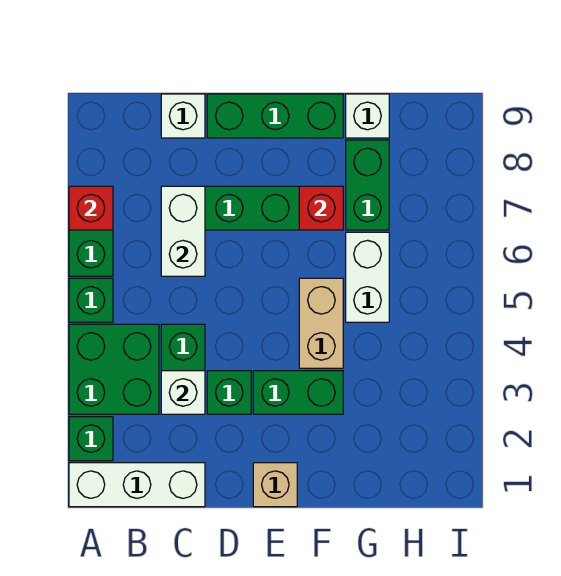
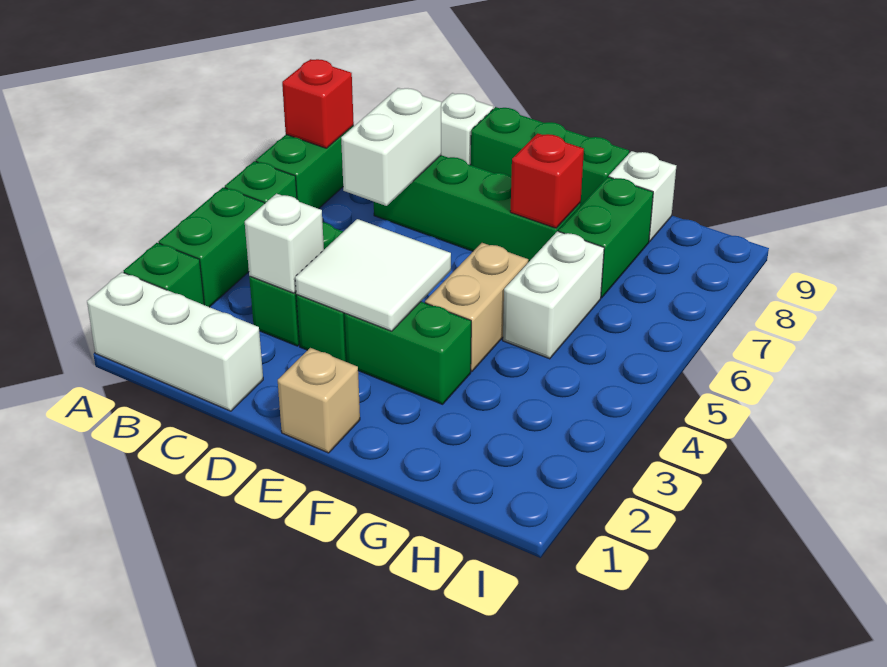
green 2x2 brick [69,324,159,414] -> green 1x2 brick [159,187,265,307]
none -> white 2x2 tile [295,219,451,331]

